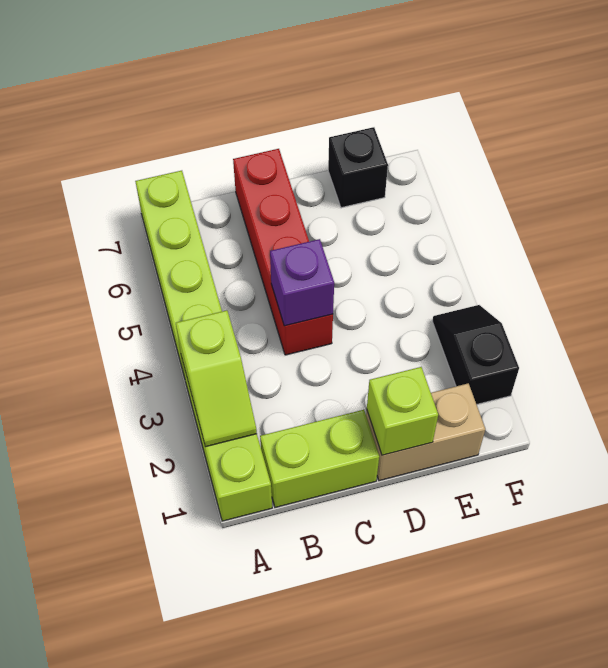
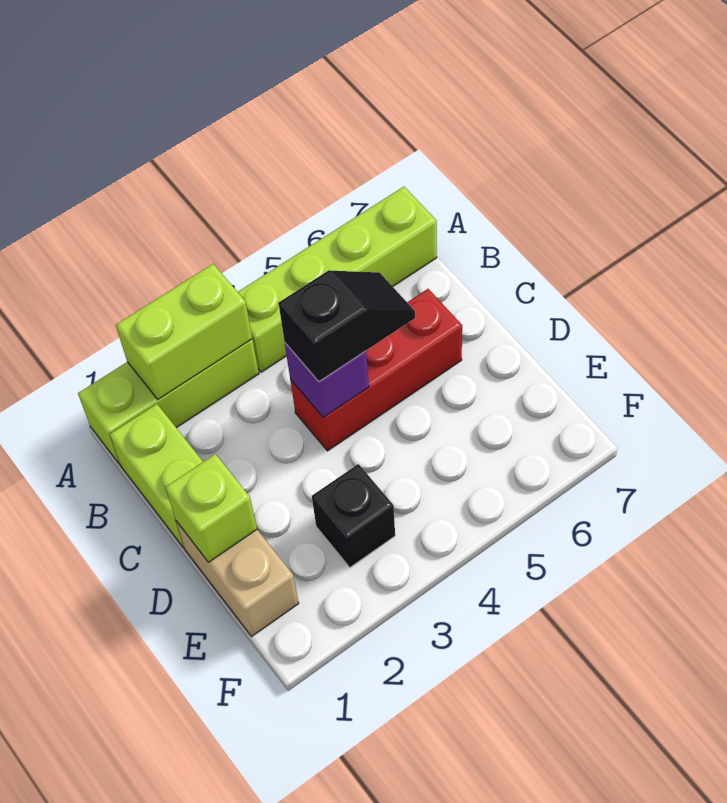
lime 1x2 slope [176,310,257,447] -> lime 1x2 brick [116,264,252,399]
red 1x4 brick [233,149,333,355] -> red 1x3 brick [290,289,462,451]
black 1x1 brick [328,127,388,208] -> black 1x1 brick moved to [312,464,395,567]
black 1x2 slope [432,305,519,405] -> black 1x2 slope moved to [279,270,415,381]

